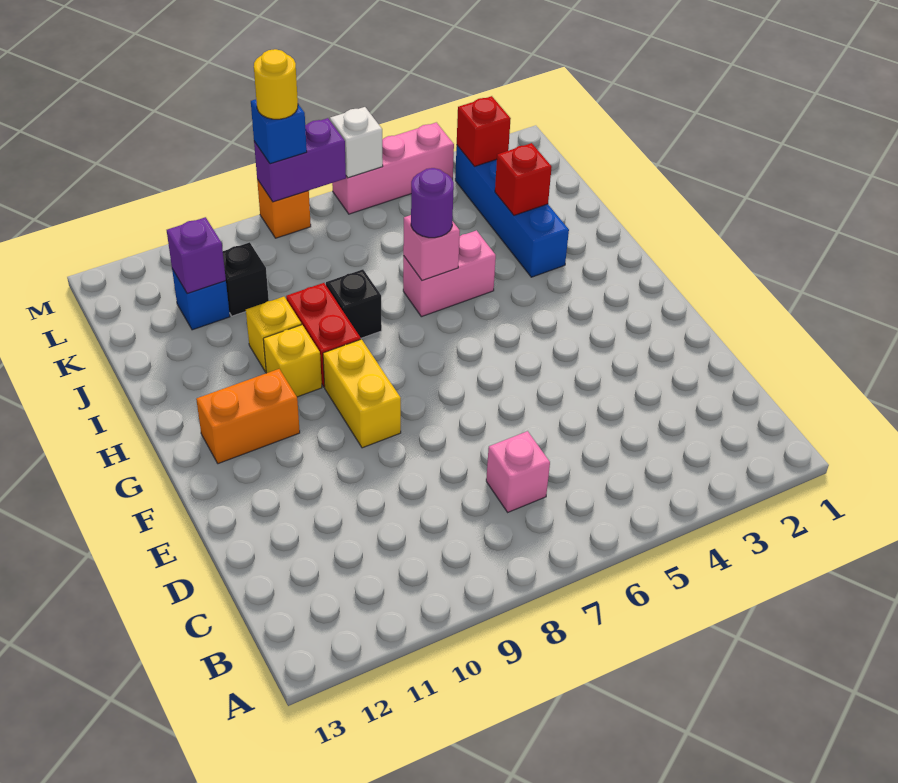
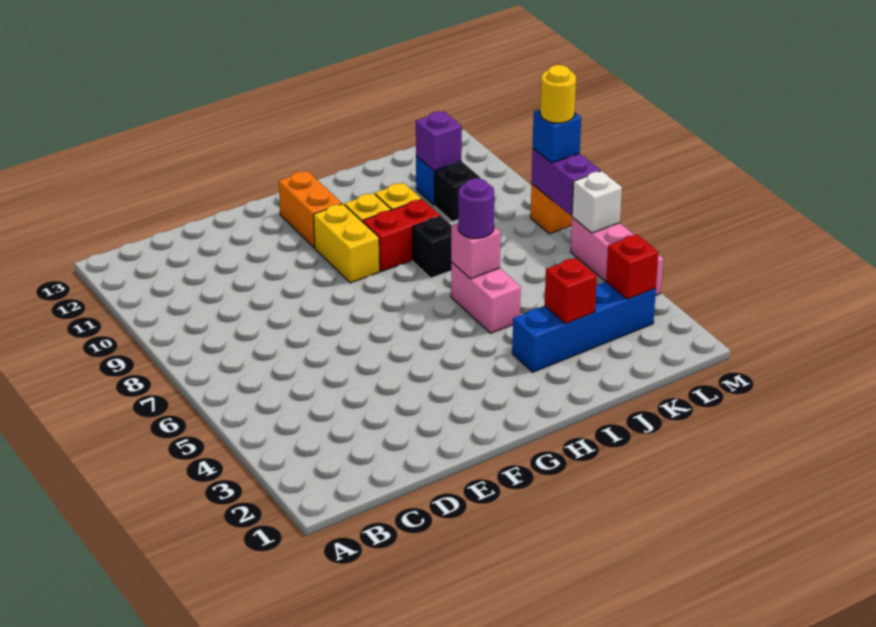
pink 1x1 brick [486,431,550,512] -> none
yellow 1x2 brick [323,339,401,448] -> yellow 1x2 brick turned to [314,204,380,283]

